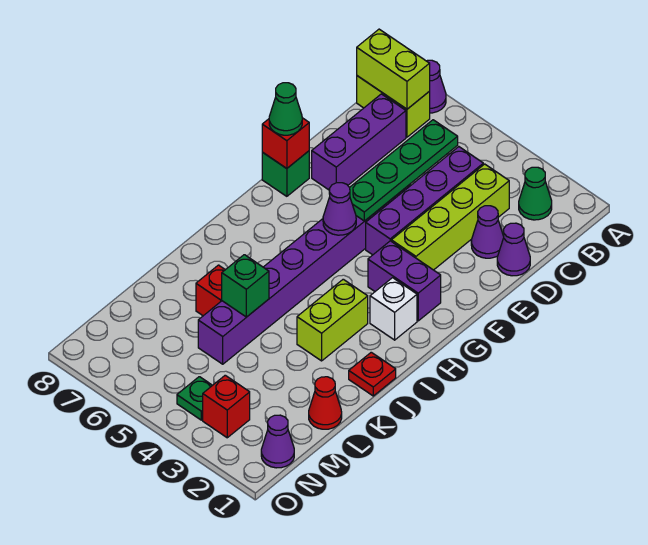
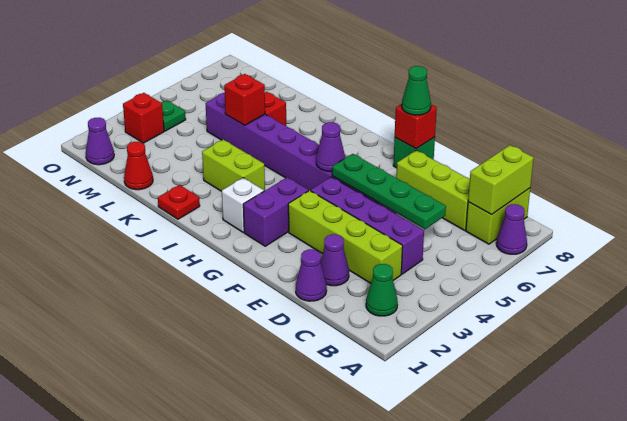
purple 1x3 brick [312,94,406,190] -> lime 1x3 brick [396,150,470,230]
green 1x1 brick [222,255,269,317] -> red 1x1 brick [224,74,265,125]

